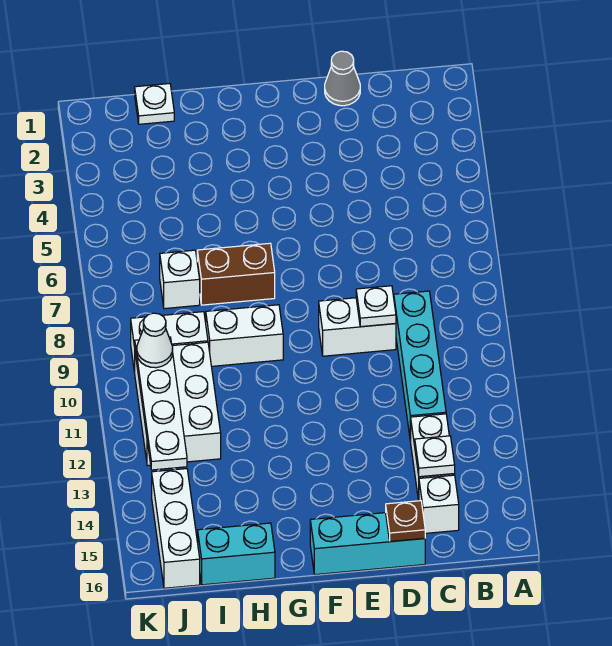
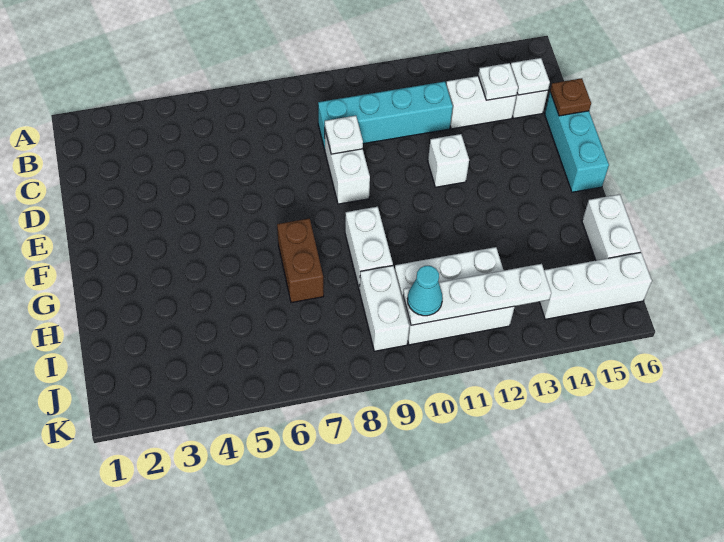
grey 1x1 cone [325,51,360,106] -> none
cyan 1x2 brick [198,523,275,585] -> white 1x2 brick [582,194,641,260]
white 1x1 plate [135,84,174,124] -> white 1x1 plate moved to [511,58,550,95]
white 1x1 brick [160,250,200,309] -> white 1x1 brick moved to [428,134,469,187]
white 1x1 cone [137,313,173,368] -> cyan 1x1 cone [407,266,443,316]

